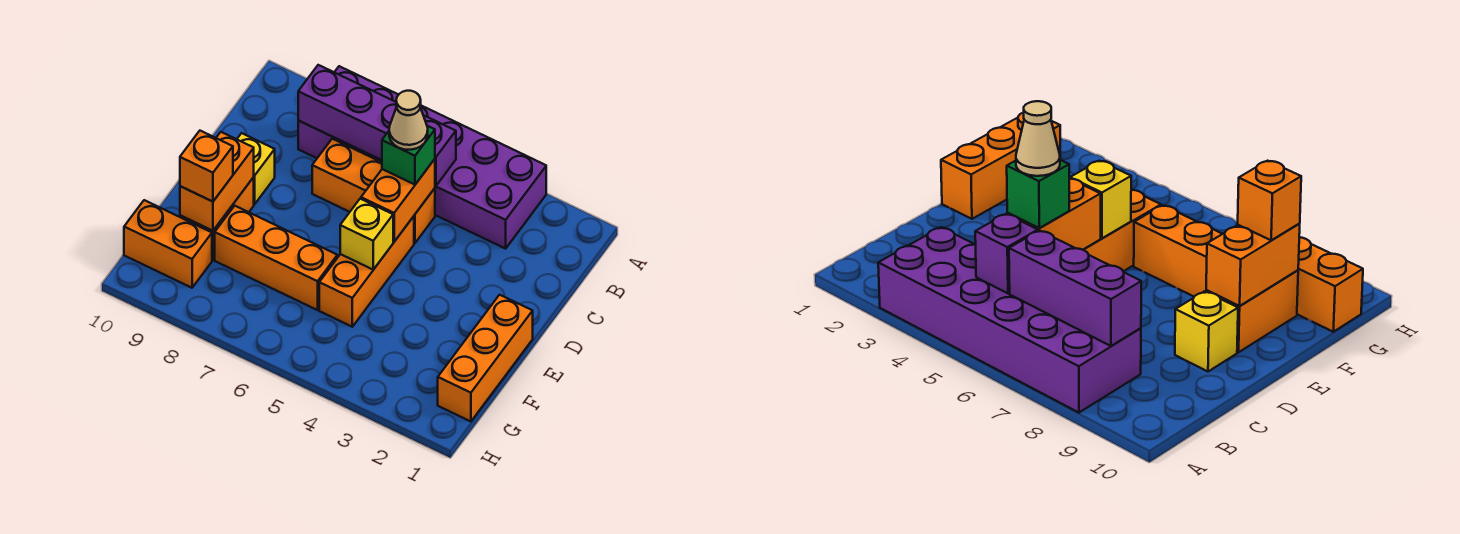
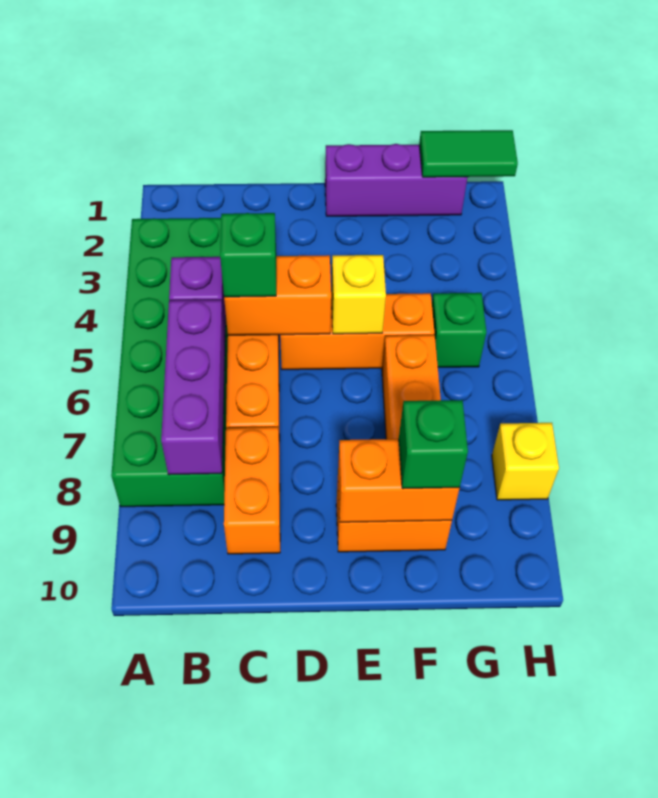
purple 2x6 brick [298,66,546,249] -> green 2x6 brick [111,218,228,507]
tan 1x1 cone [389,91,428,150] -> none
yellow 1x1 brick [237,133,275,204] -> yellow 1x1 brick moved to [492,423,559,500]
orange 1x3 brick [438,295,533,421] -> purple 1x3 brick [325,144,467,216]
orange 1x1 brick [180,131,233,202] -> green 1x1 brick [399,400,468,489]
none -> green 1x2 tile [419,130,518,177]
none -> green 1x1 brick [432,293,486,367]
orange 1x2 brick [124,200,212,288] -> orange 1x2 brick moved to [224,427,280,554]

